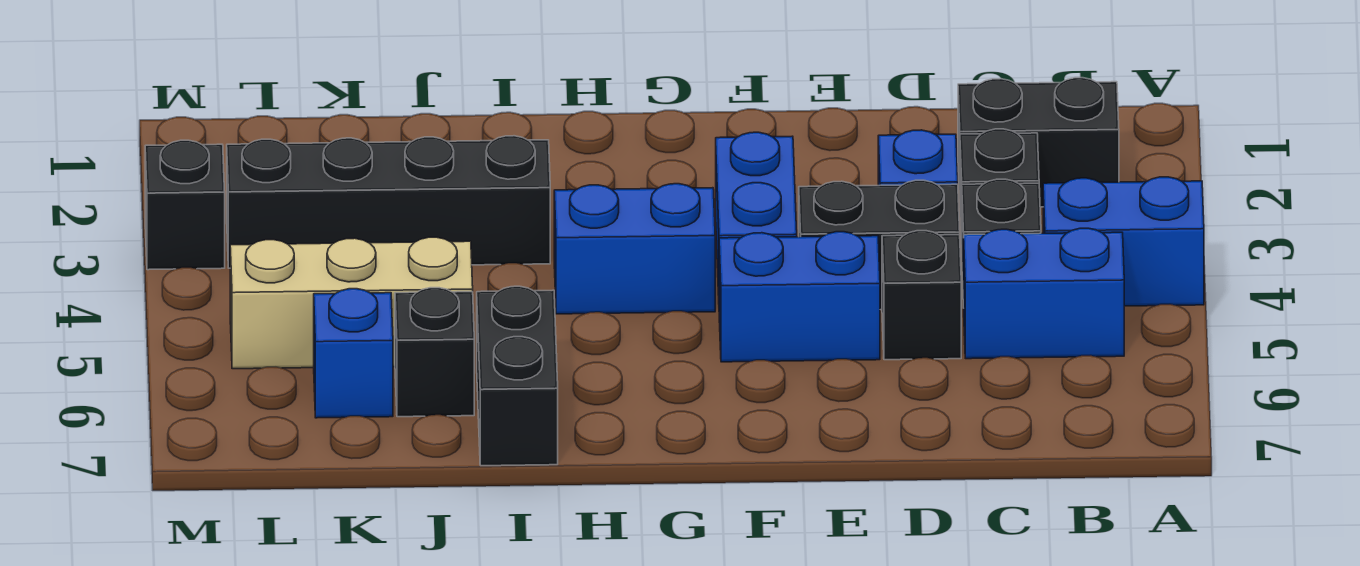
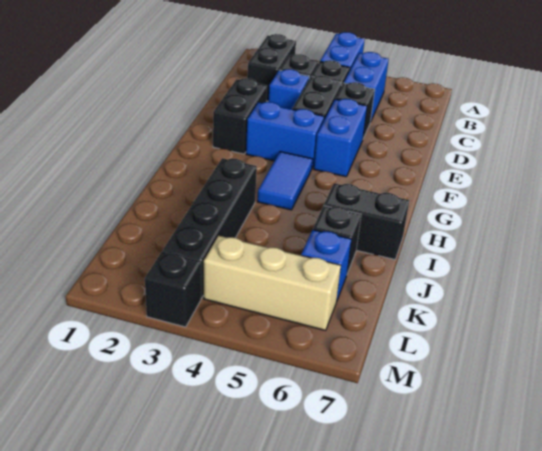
none -> black 1x2 brick [213,78,267,154]
blue 1x2 brick [554,184,715,314] -> blue 1x2 tile [257,152,312,210]
tan 1x3 brick [230,237,473,369] -> tan 1x3 brick turned to [204,236,341,330]

